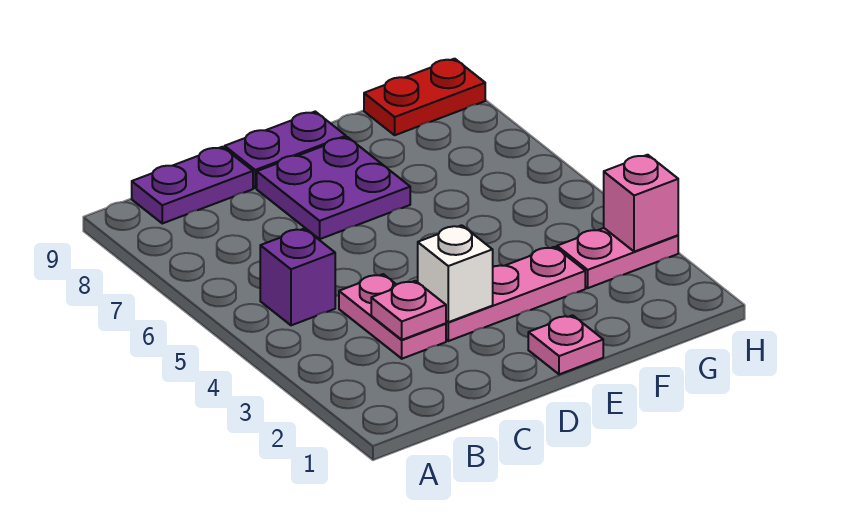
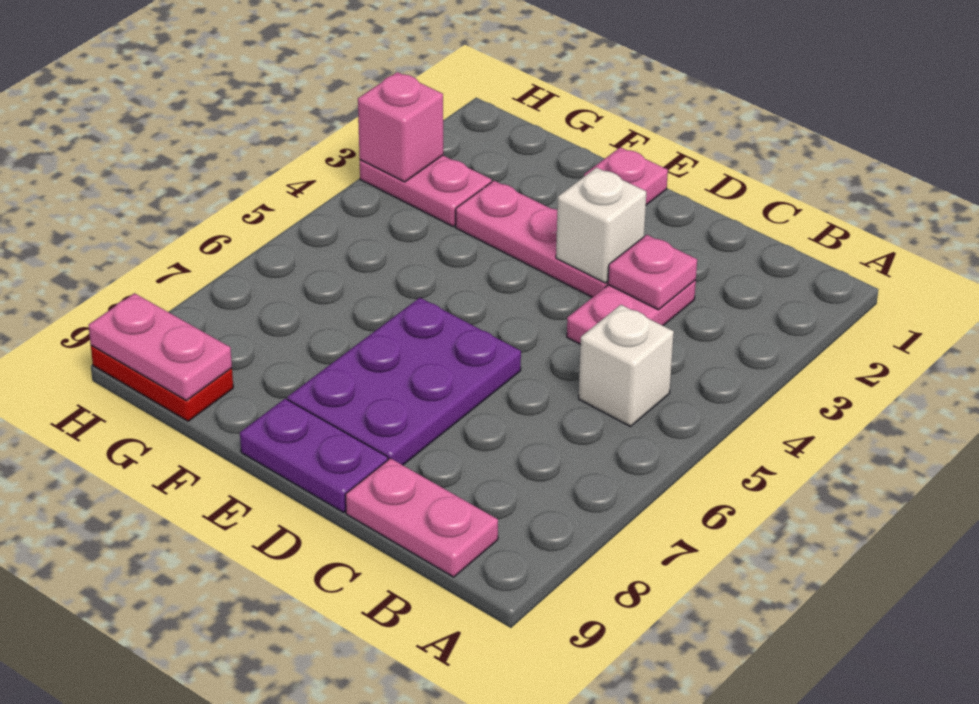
purple 1x1 brick [260,229,335,325] -> white 1x1 brick [579,305,674,427]
purple 1x2 plate [132,147,253,223] -> pink 1x2 plate [345,458,498,577]
purple 2x2 plate [257,137,410,239] -> purple 2x3 plate [287,298,521,465]
none -> pink 1x2 plate [88,293,232,400]

